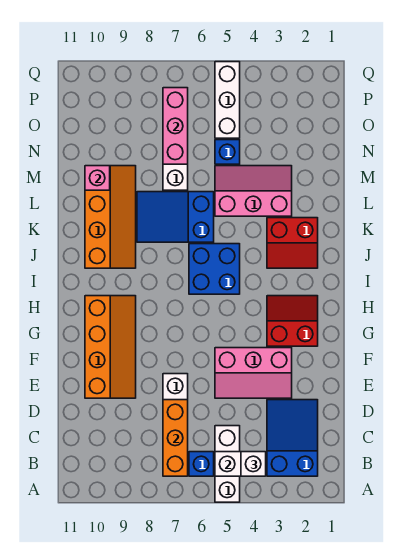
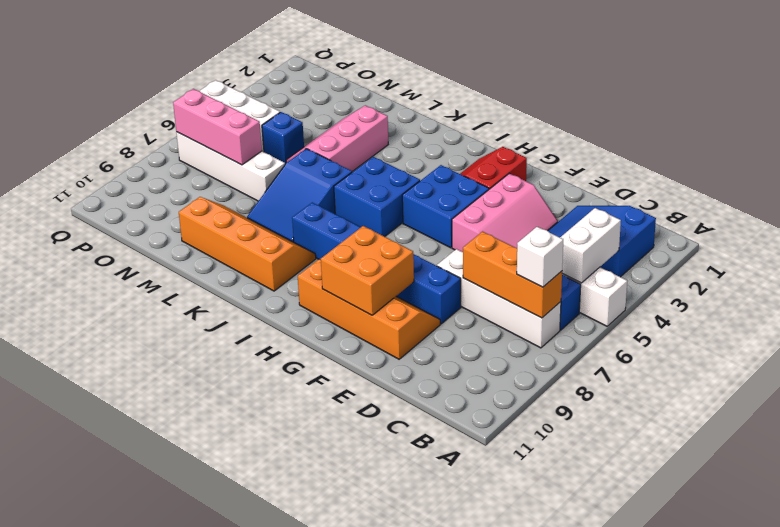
white 1x1 brick [241,452,266,476] -> white 1x1 brick moved to [517,227,563,287]
none -> blue 1x6 brick [292,202,461,324]
none -> orange 2x2 brick [321,226,414,315]
none -> blue 2x2 brick [402,165,489,248]
red 2x2 slope [267,218,318,268] -> none
pink 1x1 brick [85,166,110,190] -> none

